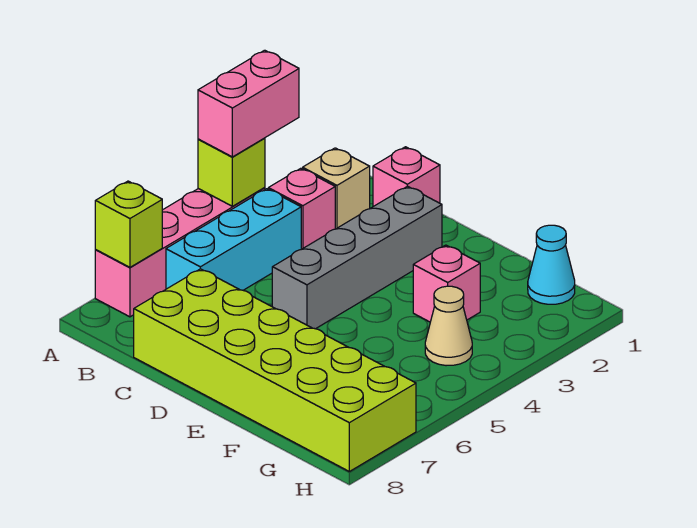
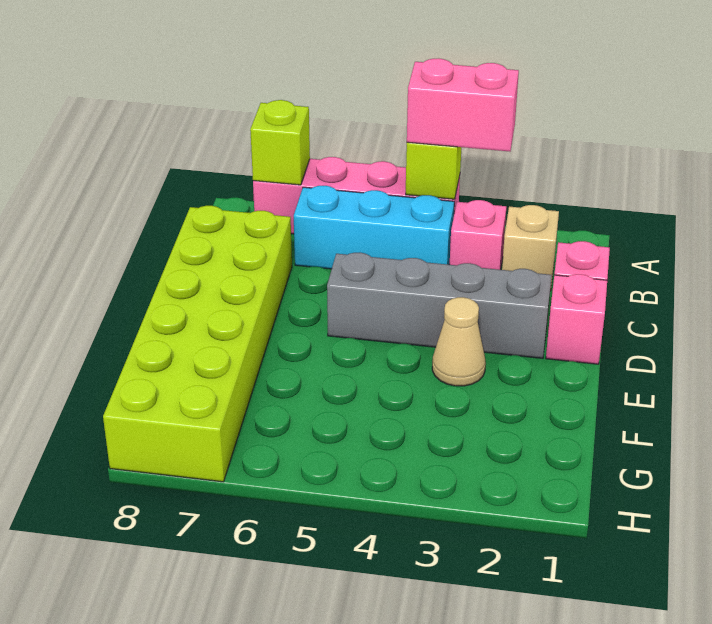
pink 1x1 brick [413,245,480,322] -> pink 1x1 brick moved to [546,274,607,364]
cyan 1x1 cone [528,225,575,304] -> none
tan 1x1 cone [425,286,472,366] -> tan 1x1 cone moved to [432,297,486,386]

